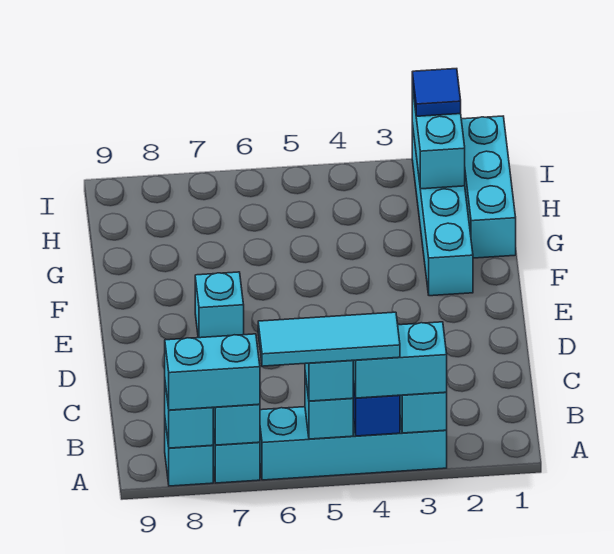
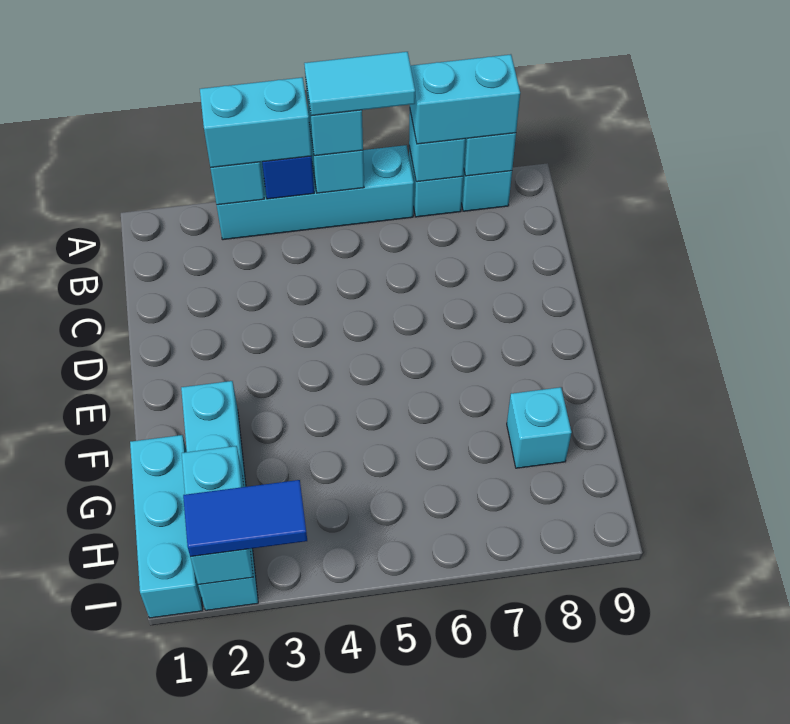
cyan 1x3 tile [258,312,400,366] -> cyan 1x2 tile [304,52,415,116]
cyan 1x1 brick [195,272,244,338] -> cyan 1x1 brick moved to [507,387,571,468]
blue 1x1 tile [412,69,461,116] -> blue 1x2 tile [183,480,307,557]

